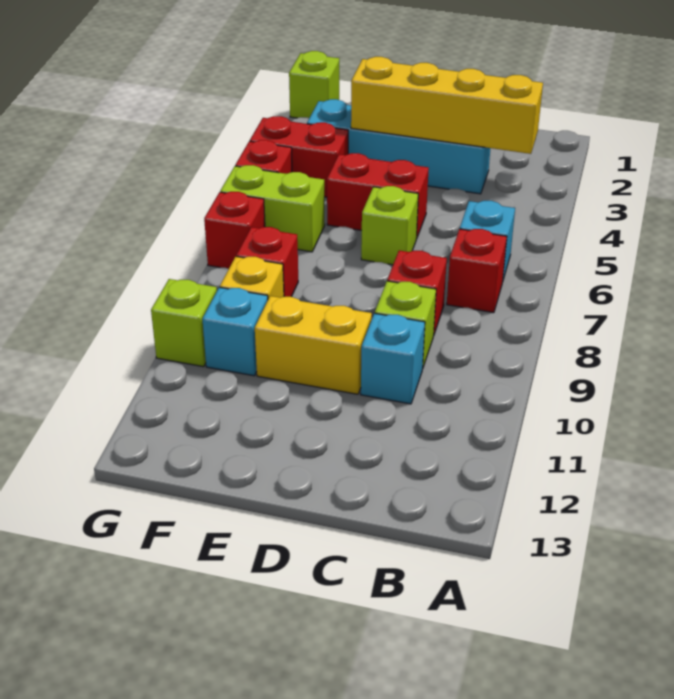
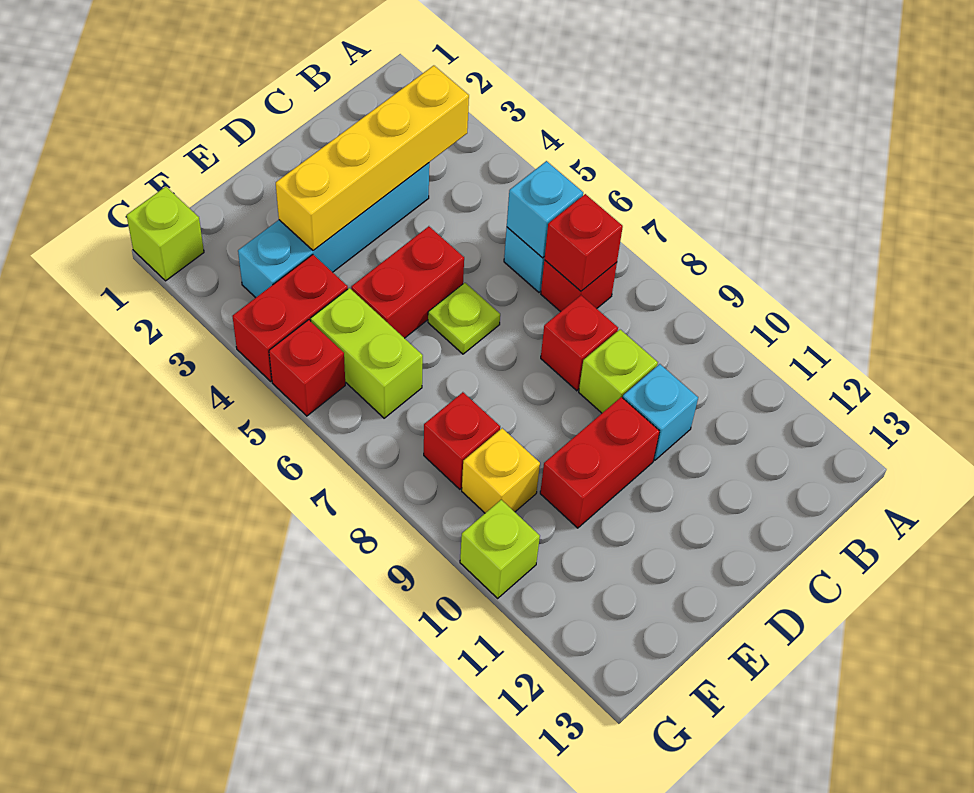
lime 1x1 brick [361,186,418,265] -> lime 1x1 plate [428,283,500,354]
yellow 1x2 brick [255,296,372,394] -> red 1x2 brick [540,397,660,528]
lime 1x2 brick [220,165,325,252] -> lime 1x2 brick turned to [311,288,423,418]
cyan 1x1 brick [202,287,268,376] -> cyan 1x1 brick moved to [507,161,583,258]
red 1x1 brick [204,192,265,269] -> red 1x1 brick moved to [544,194,623,291]

